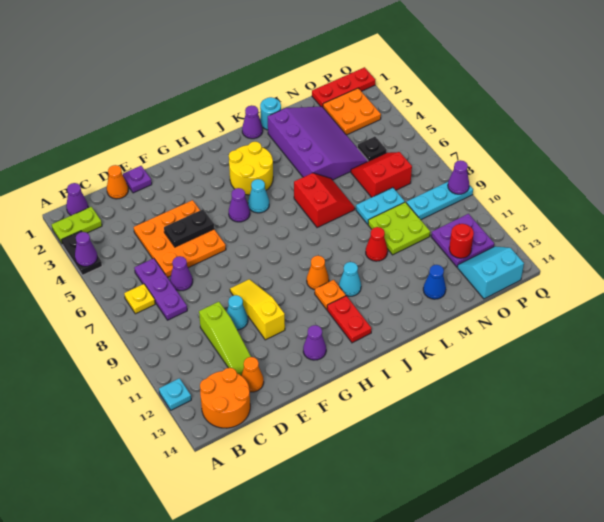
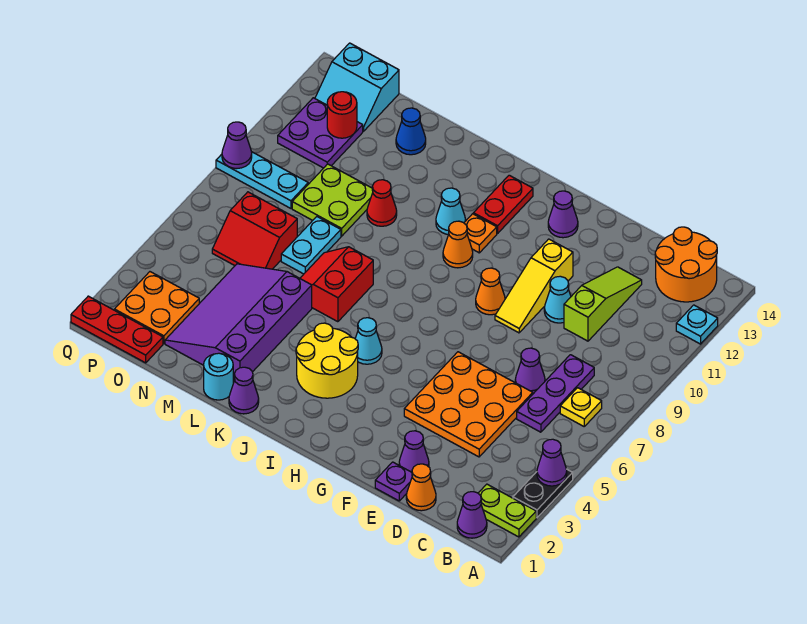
orange 1x1 cone [241,357,264,392] -> orange 1x1 cone moved to [476,268,505,315]
black 1x2 plate [164,209,214,247] -> none
purple 1x1 cone [229,188,250,222] -> purple 1x1 cone moved to [399,431,429,472]
cyan 1x2 plate [356,188,405,224] -> cyan 1x2 plate turned to [281,217,341,274]
black 1x1 plate [358,137,387,161] -> none

